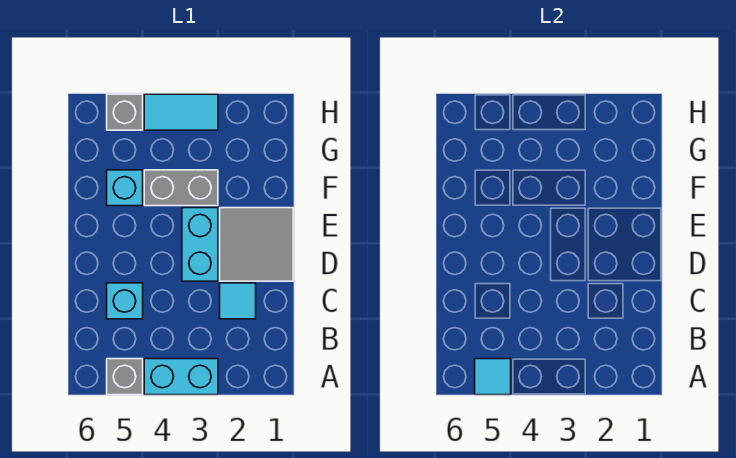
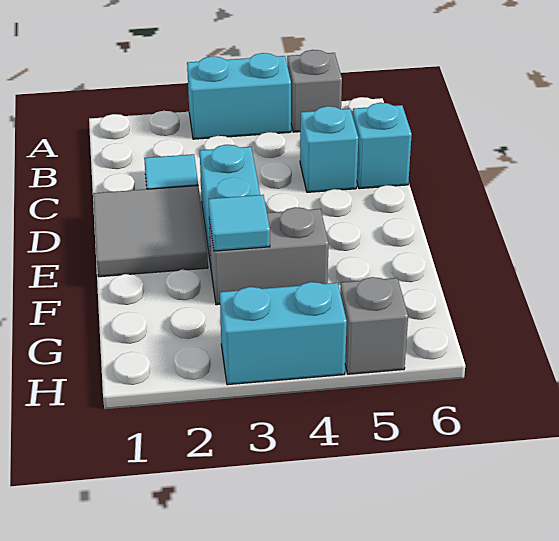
cyan 1x1 tile [475,359,511,395] -> cyan 1x1 tile moved to [208,195,270,251]
cyan 1x1 brick [107,170,143,206] -> cyan 1x1 brick moved to [353,103,412,189]
cyan 1x2 tile [144,94,218,130] -> cyan 1x2 brick [220,282,347,385]

